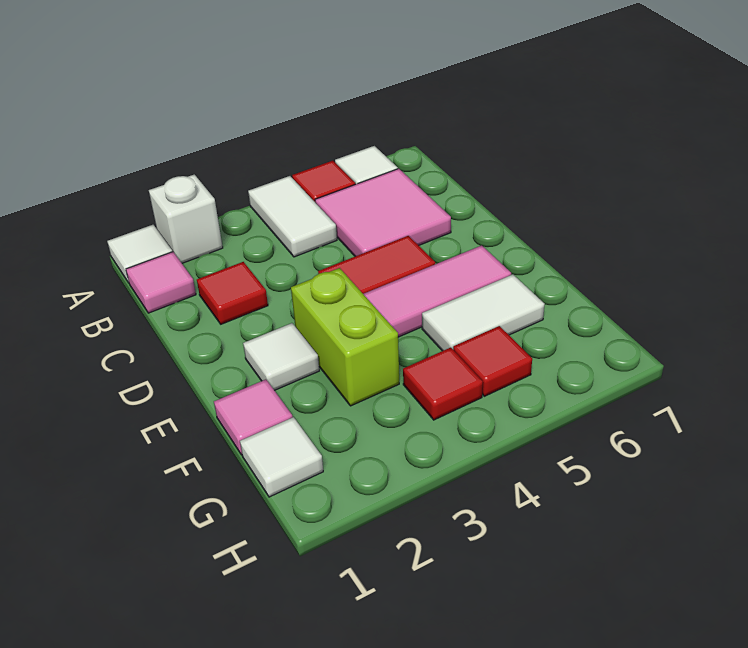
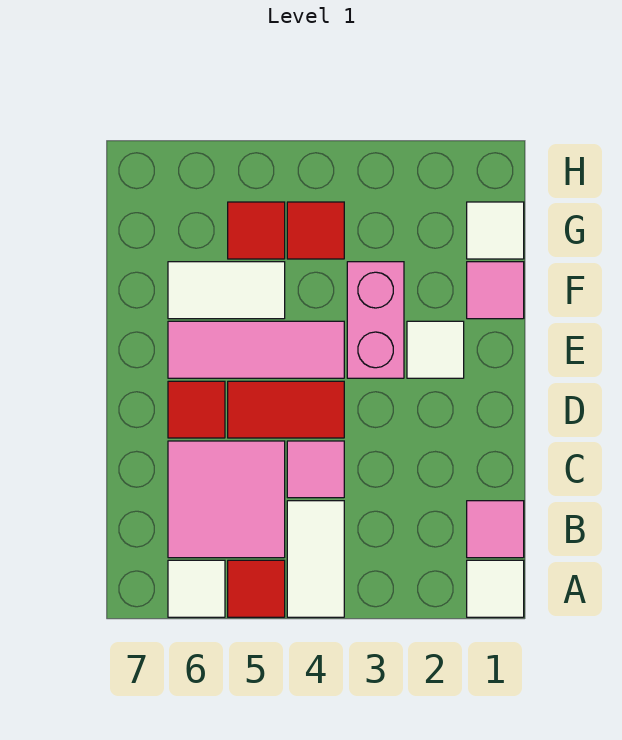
white 1x1 brick [149,174,223,263] -> none
red 1x1 tile [197,262,268,324] -> red 1x1 tile moved to [168,381,225,438]
none -> pink 1x1 tile [287,441,344,498]
lime 1x2 brick [291,268,399,406] -> pink 1x2 brick [347,262,404,378]

